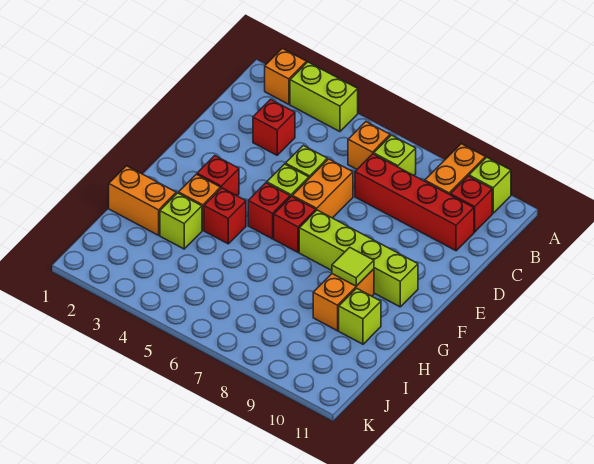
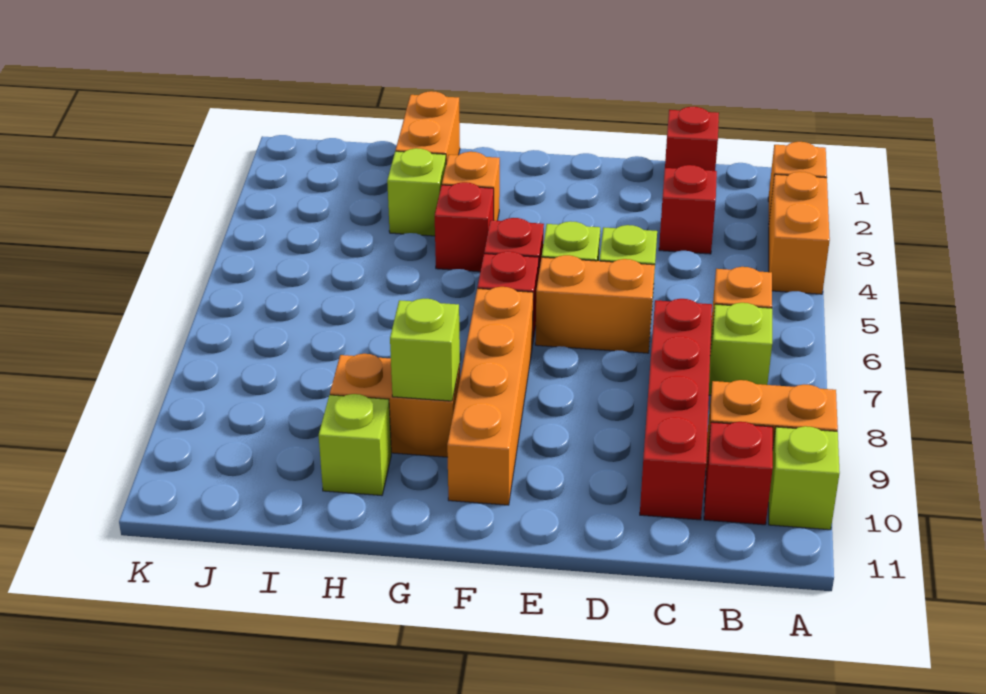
lime 1x2 brick [290,62,358,132] -> orange 1x2 brick [769,172,830,294]
red 1x1 brick [197,156,239,196] -> red 1x1 brick moved to [665,107,719,171]
lime 1x4 brick [299,210,418,307] -> orange 1x4 brick [447,287,533,505]
lime 1x1 tile [332,247,374,286] -> lime 1x1 brick [390,299,460,401]

